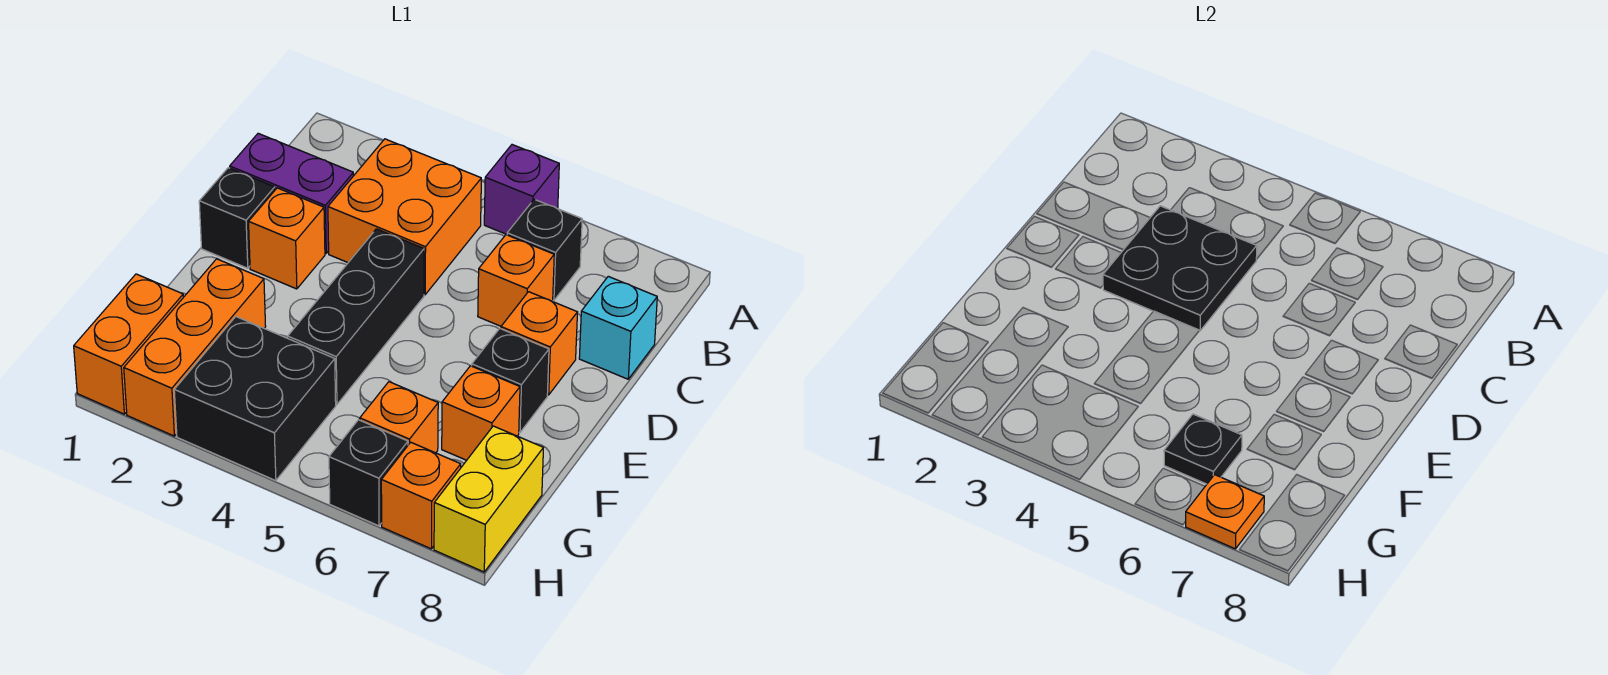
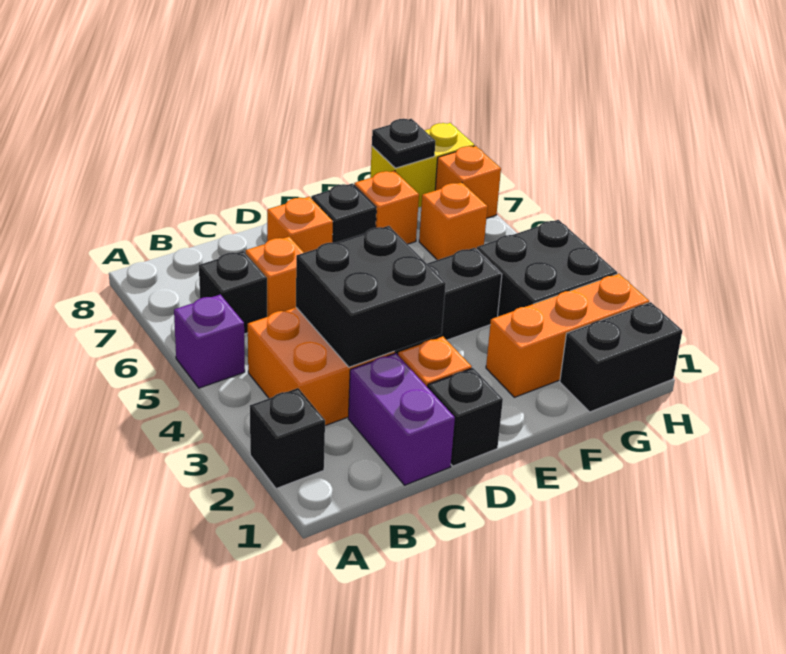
black 2x2 plate [1103,206,1257,331] -> black 2x2 brick [296,226,446,367]
cyan 1x1 brick [579,276,657,379] -> none
orange 1x2 brick [74,274,183,414] -> black 1x2 brick [560,302,682,412]
black 1x1 plate [1164,414,1242,484] -> black 1x1 plate moved to [372,119,435,168]
black 1x1 brick [329,420,408,526] -> black 1x1 brick moved to [250,388,325,489]
orange 1x1 plate [1185,475,1264,549] -> none

